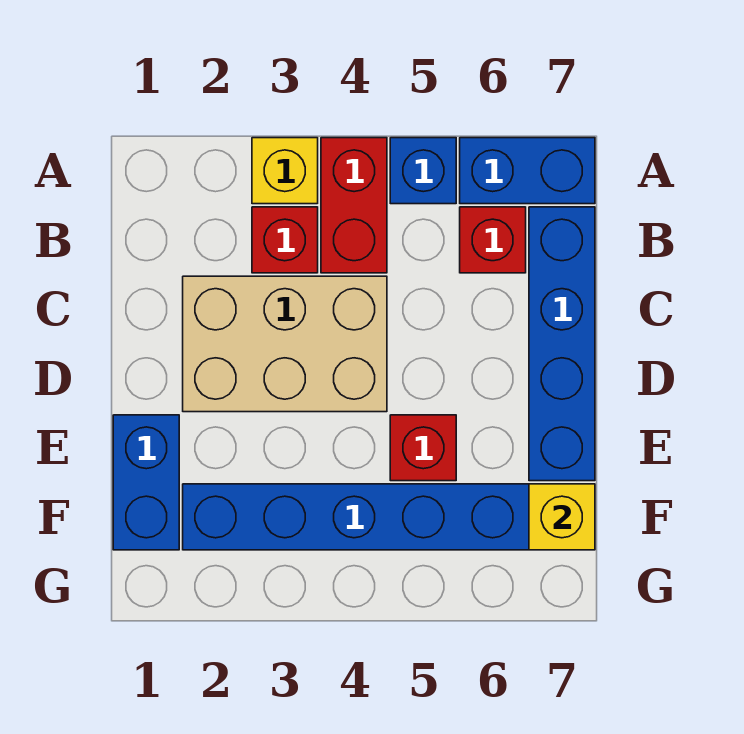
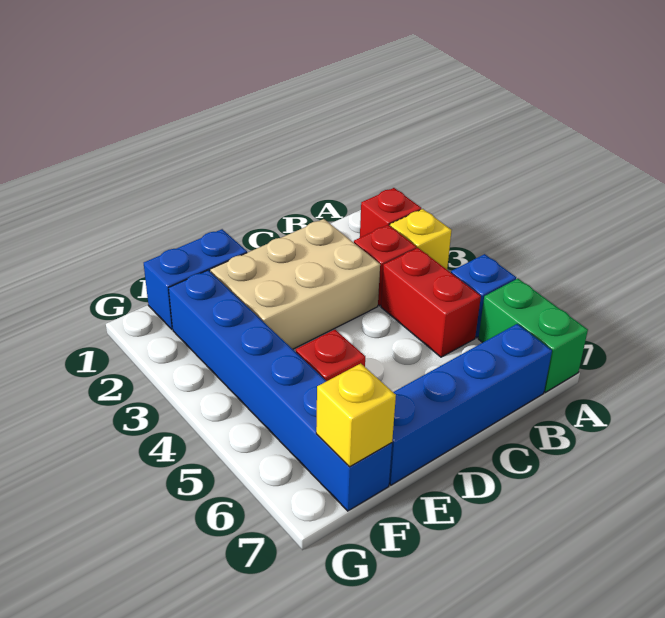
red 1x2 brick [321,138,387,273] -> red 1x2 brick turned to [381,248,481,357]
blue 1x2 brick [460,138,595,204] -> green 1x2 brick [478,279,588,392]
red 1x1 brick [460,207,526,273] -> red 1x1 brick moved to [360,188,421,238]
tan 2x3 brick [183,276,387,412] -> tan 2x3 brick turned to [210,219,380,349]

